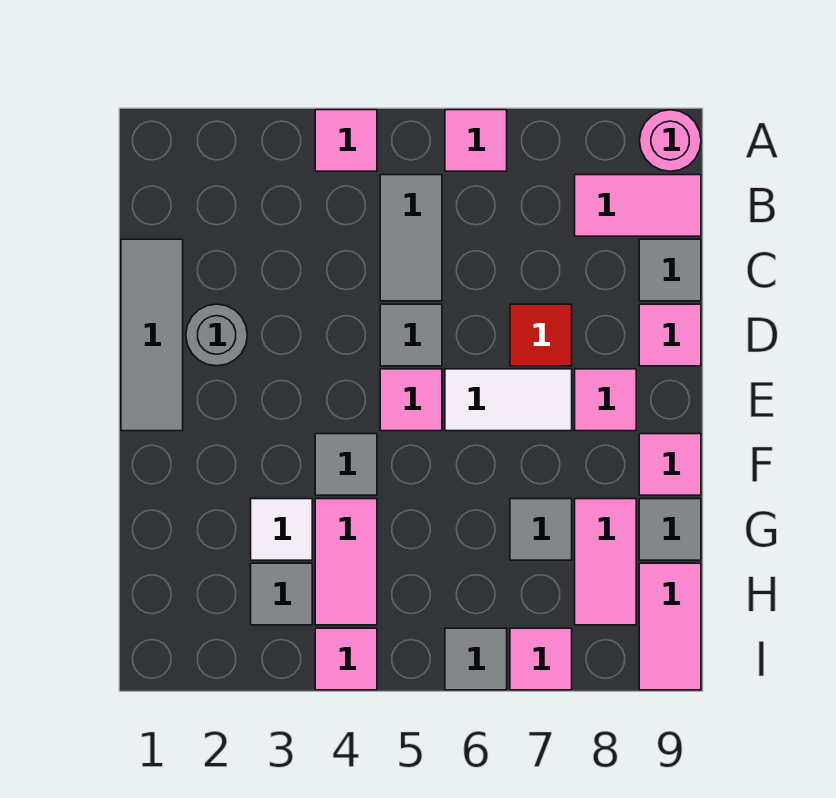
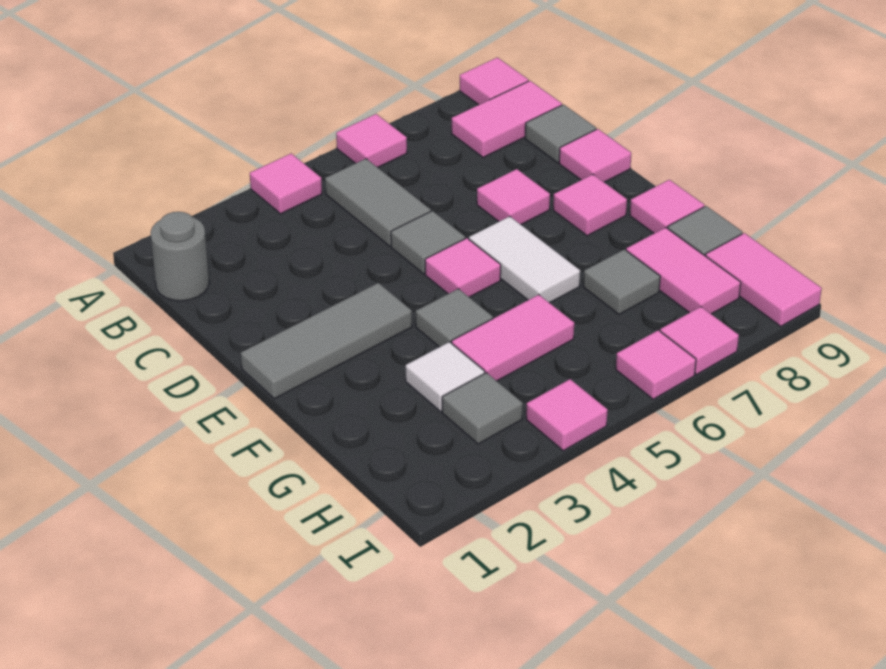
pink 1x1 round brick [639,110,701,171] -> pink 1x1 tile [460,57,528,105]
grey 1x3 tile [121,239,183,431] -> grey 1x3 tile turned to [241,283,412,399]
grey 1x1 round brick [186,304,247,366] -> grey 1x1 round brick moved to [151,212,209,301]
red 1x1 tile [510,304,572,366] -> pink 1x1 tile [477,169,550,225]
white 1x2 tile [445,369,572,431] -> white 1x2 tile turned to [469,216,580,303]
pink 1x2 tile [315,499,377,625] -> pink 1x2 tile turned to [452,295,574,381]
grey 1x1 tile [445,628,507,690] -> pink 1x1 tile [616,330,696,399]

